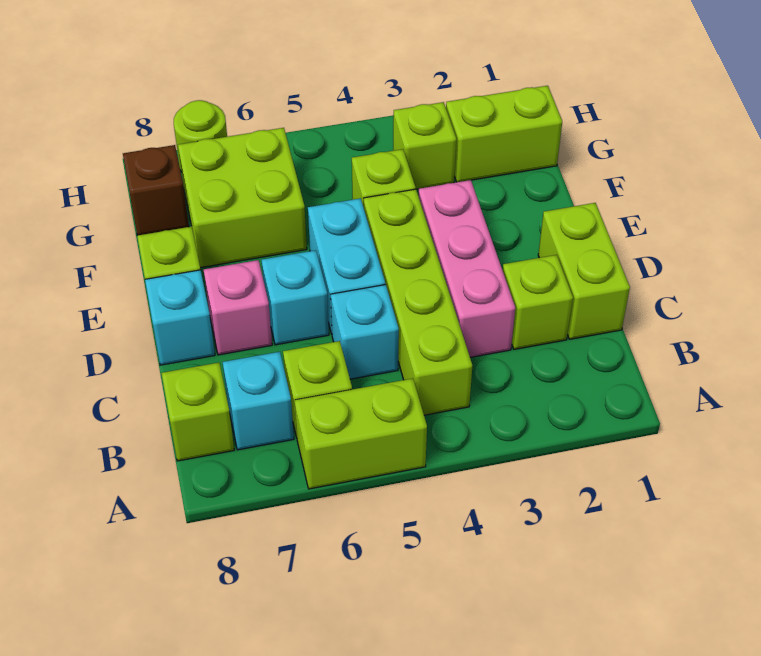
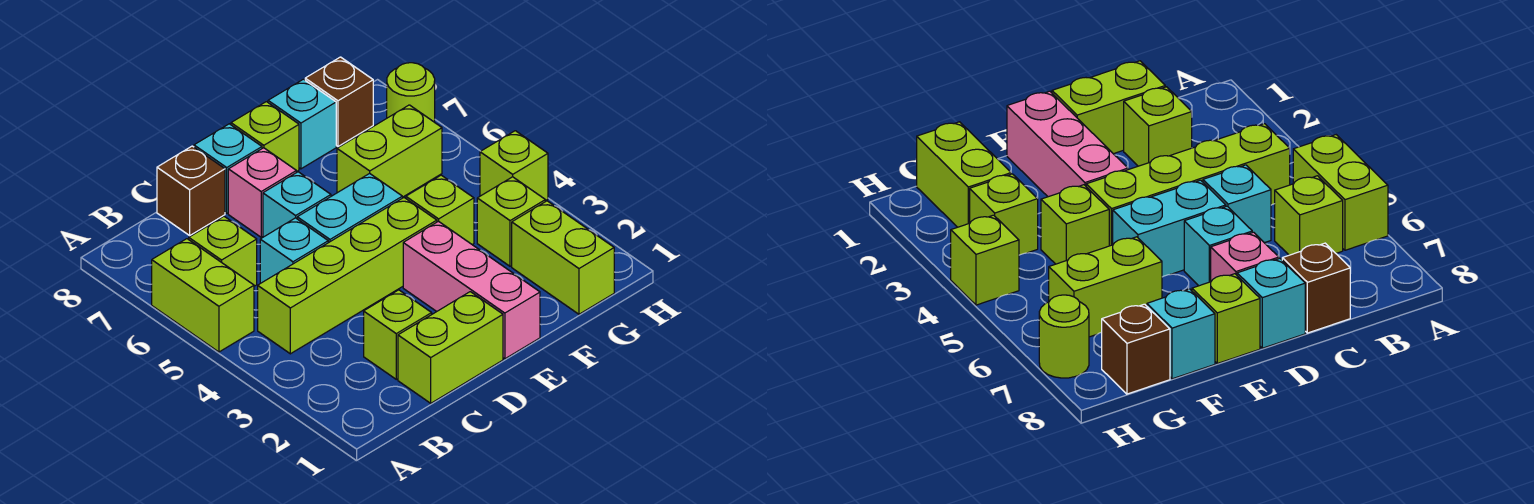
cyan 1x1 brick [223,352,294,450] -> cyan 1x1 brick moved to [268,79,336,169]
lime 1x1 brick [162,363,234,461] -> lime 1x1 brick moved to [480,131,548,201]
pink 1x3 brick [419,180,515,357] -> pink 1x3 brick turned to [403,221,540,359]
none -> brown 1x1 brick [157,146,225,235]
lime 2x2 brick [178,128,307,268] -> lime 1x2 brick [337,105,442,197]

